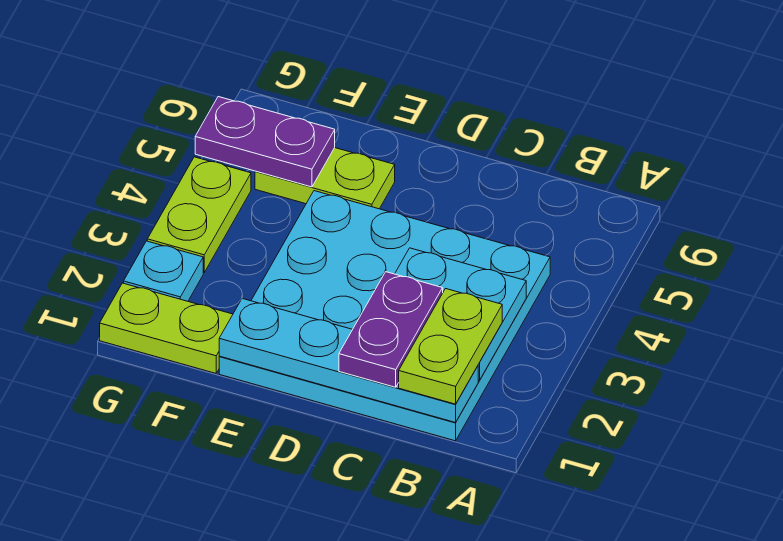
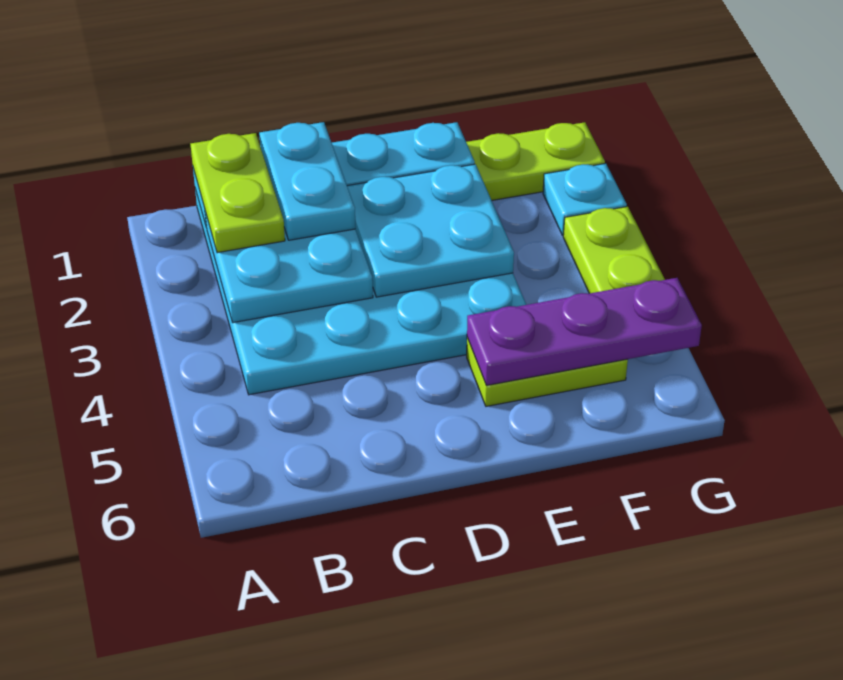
purple 1x2 plate [339,272,443,387] -> cyan 1x2 plate [259,122,356,240]
none -> cyan 2x2 plate [347,164,514,297]
purple 1x2 plate [195,97,335,187] -> purple 1x3 plate [467,278,702,386]

